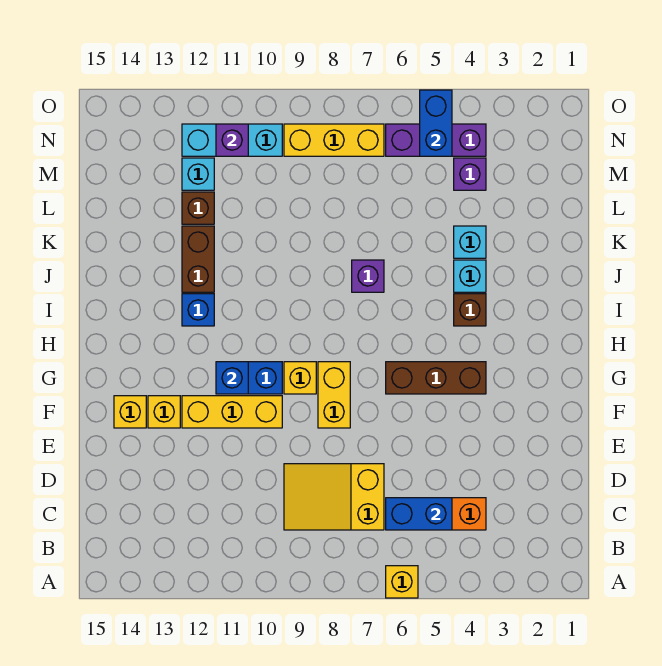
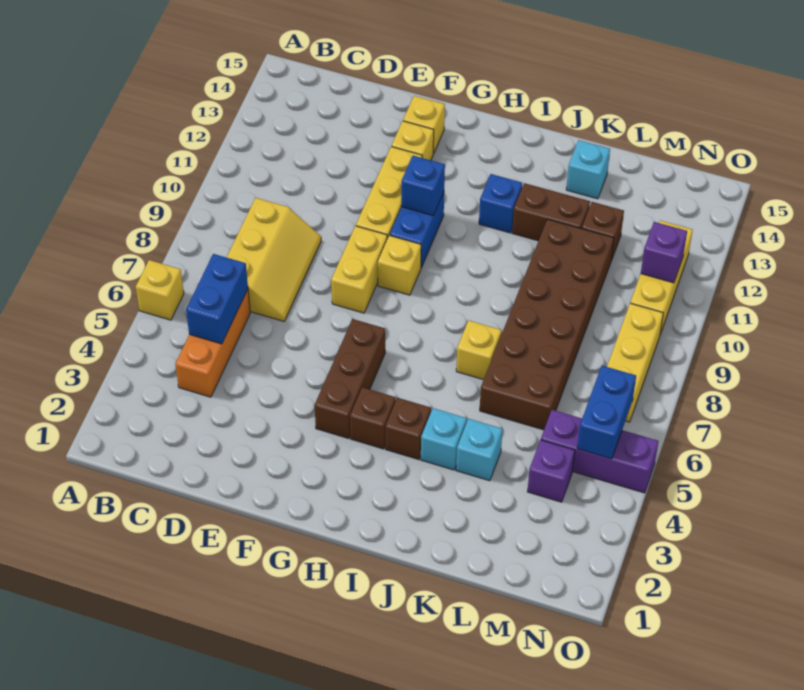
yellow 2x3 slope [284,464,384,530] -> yellow 2x3 slope turned to [227,198,321,321]
yellow 1x2 brick [318,362,350,428] -> yellow 1x2 brick turned to [331,226,387,313]
none -> brown 1x1 brick [350,387,396,449]
purple 1x1 brick [352,260,384,292] -> yellow 1x1 brick [456,320,501,380]
none -> brown 2x6 brick [480,219,614,430]
cyan 1x1 brick [182,158,214,190] -> cyan 1x1 brick moved to [566,140,610,199]
purple 1x3 brick [386,124,486,156] -> purple 1x3 brick turned to [541,410,658,493]
blue 1x2 brick [420,90,452,156] -> blue 1x2 brick turned to [577,366,636,459]
cyan 1x3 brick [182,124,282,156] -> yellow 1x3 brick [630,221,693,334]

